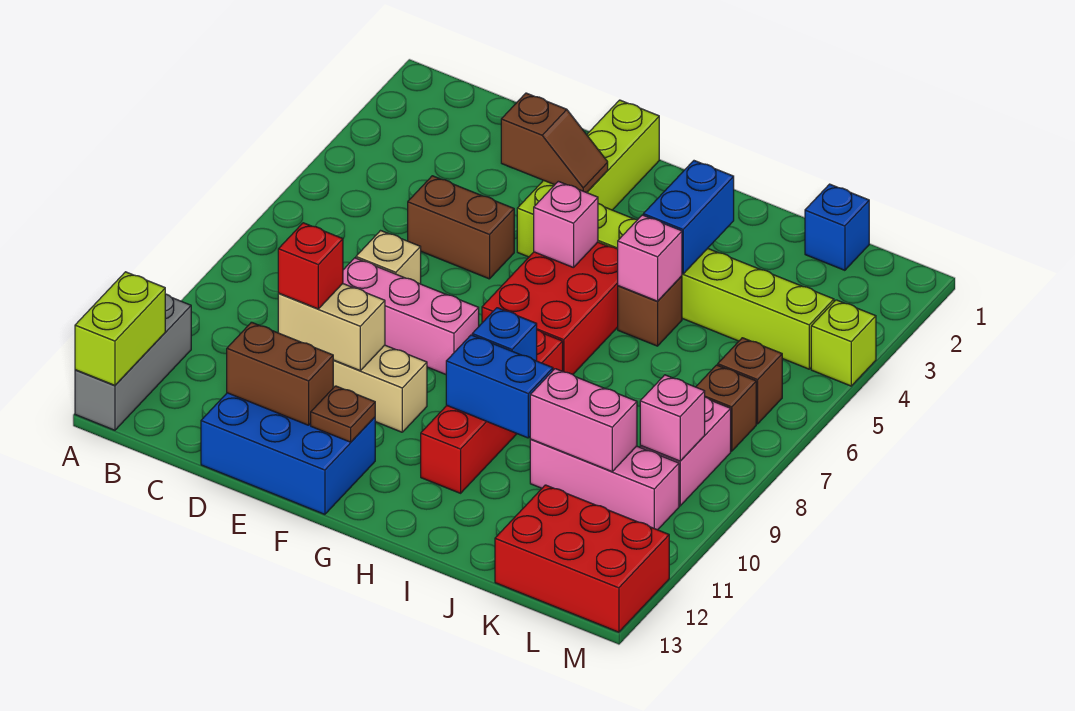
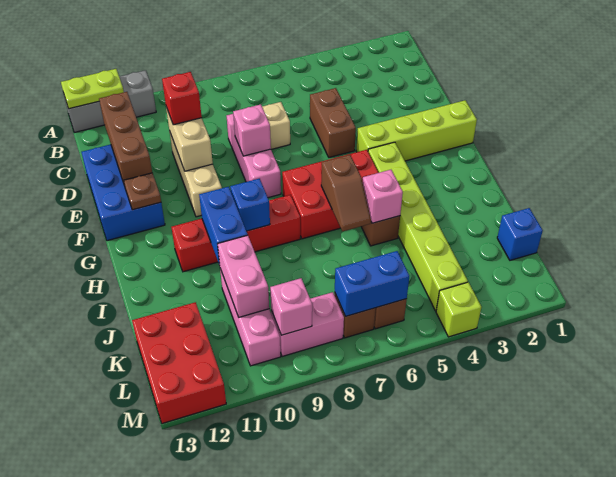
lime 1x2 brick [75,272,165,385] -> lime 1x2 plate [61,69,124,109]
brown 1x2 brick [227,322,333,425] -> brown 1x3 brick [99,92,152,183]
brown 1x2 slope [501,93,608,193] -> brown 1x2 slope moved to [321,155,371,232]
pink 1x1 brick [534,181,598,268] -> pink 1x1 brick moved to [233,104,271,156]
blue 1x2 brick [643,161,734,274] -> blue 1x2 brick moved to [335,251,409,316]

